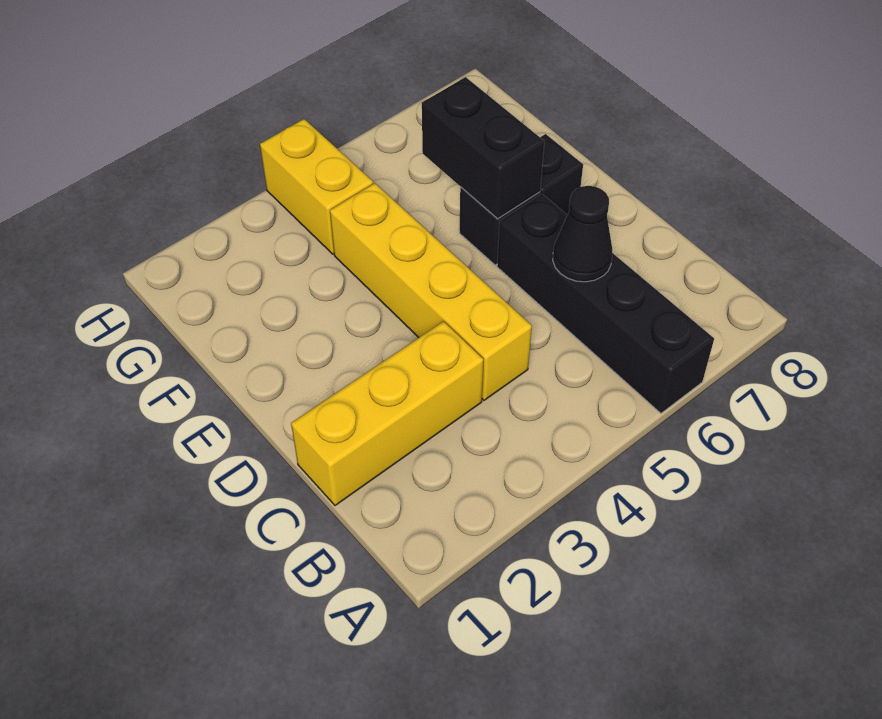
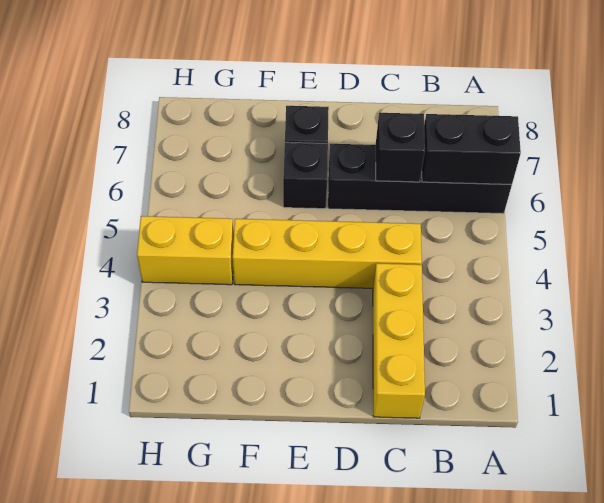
black 1x1 cone [553,186,612,282] -> black 1x1 brick [376,113,425,182]
black 1x2 brick [422,77,544,219] -> black 1x2 brick moved to [422,114,521,184]

